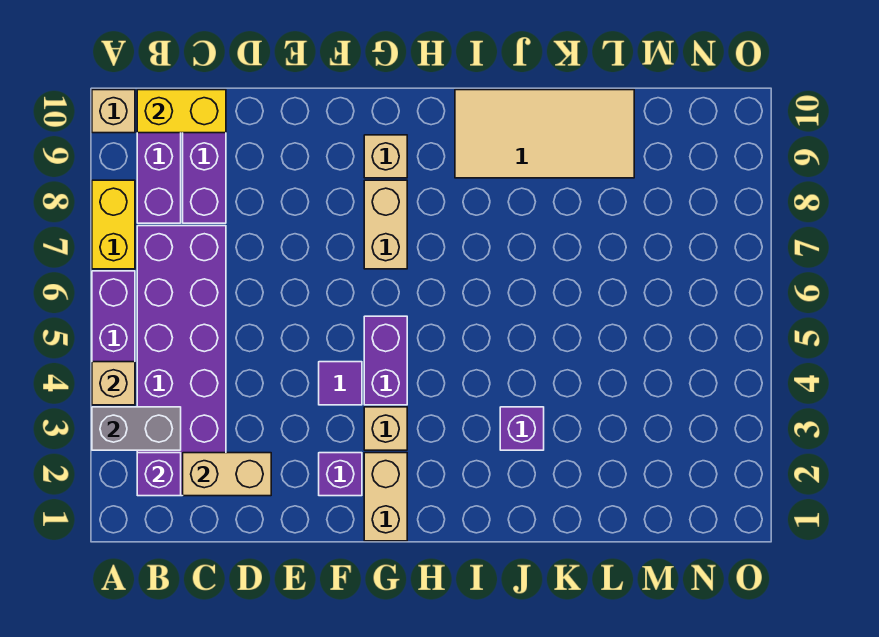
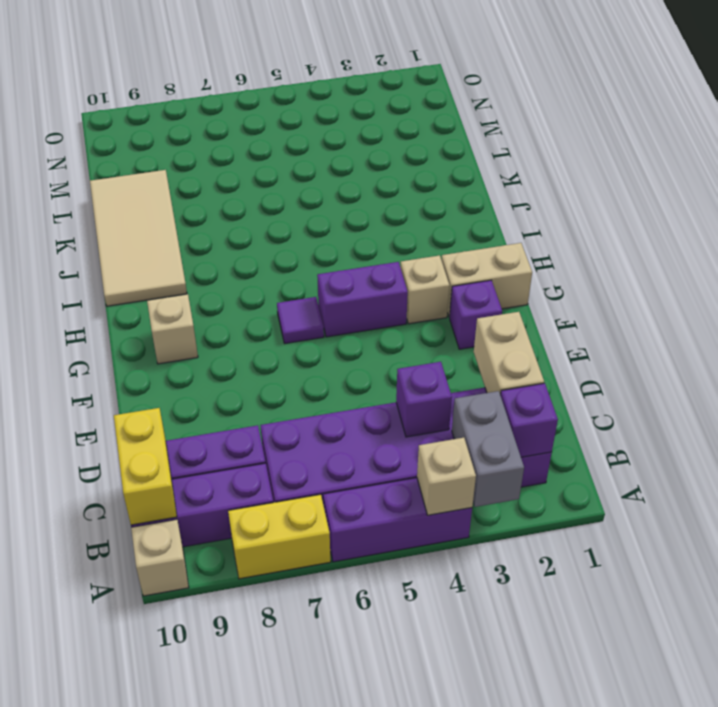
purple 1x1 tile [319,362,362,405] -> purple 1x1 tile moved to [277,297,324,344]
tan 1x2 brick [364,180,407,269] -> none
purple 1x1 brick [500,407,544,450] -> purple 1x1 brick moved to [396,362,452,437]

